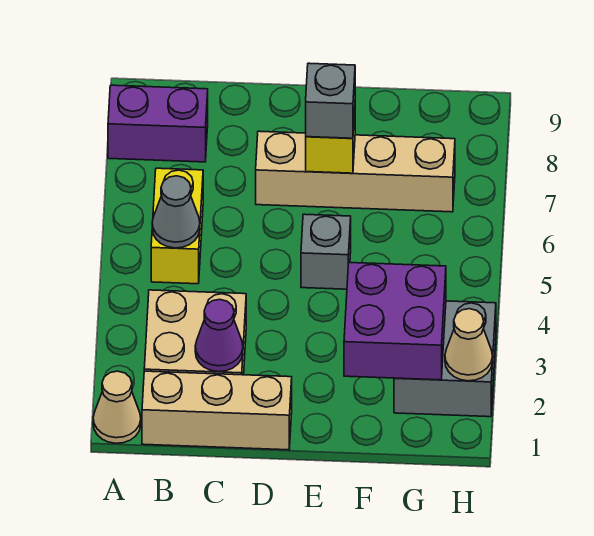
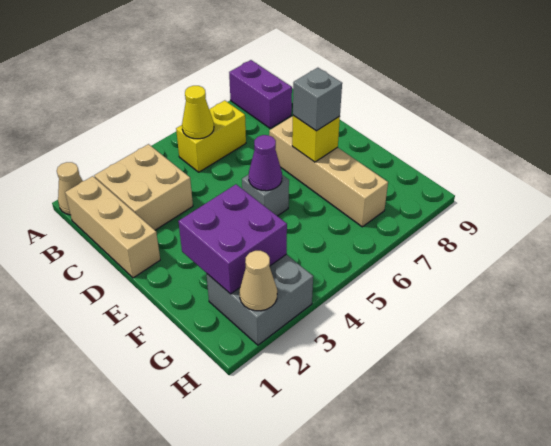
grey 1x1 cone [152,176,200,248] -> yellow 1x1 cone [182,86,214,139]
purple 1x1 cone [195,299,243,372] -> purple 1x1 cone moved to [249,135,282,191]

